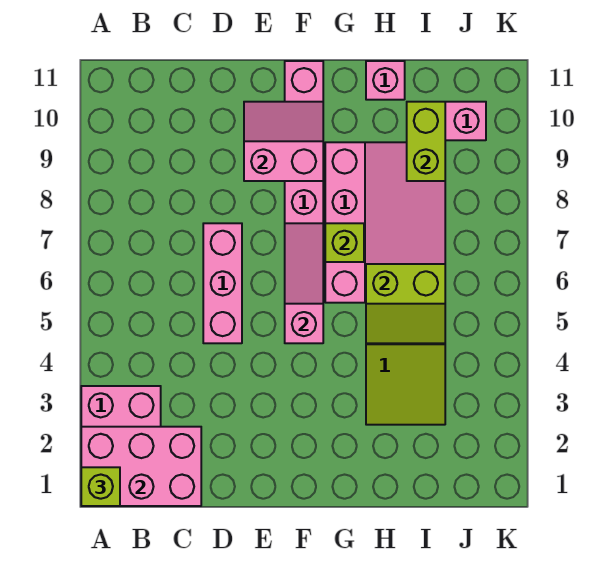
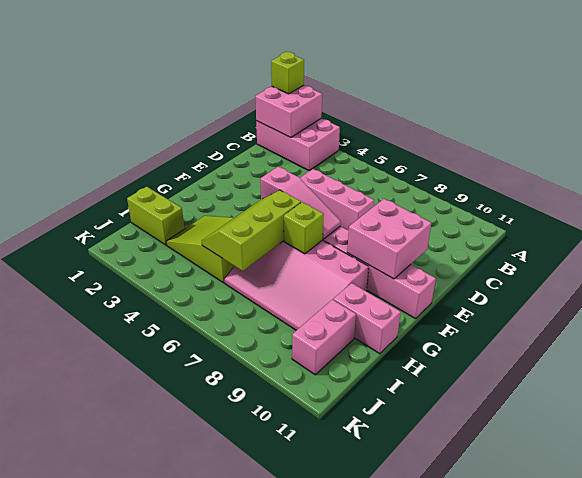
pink 2x3 brick [81,427,201,506] -> pink 2x2 brick [255,85,322,137]
pink 2x2 slope [244,102,323,181] -> pink 2x2 brick [347,199,431,279]
lime 2x2 slope [366,264,445,343] -> lime 2x3 slope [202,190,301,271]
pink 1x1 brick [366,61,405,100] -> pink 1x2 brick [333,283,401,354]
lime 1x2 brick [407,102,445,181] -> lime 1x2 brick moved to [127,187,184,245]

